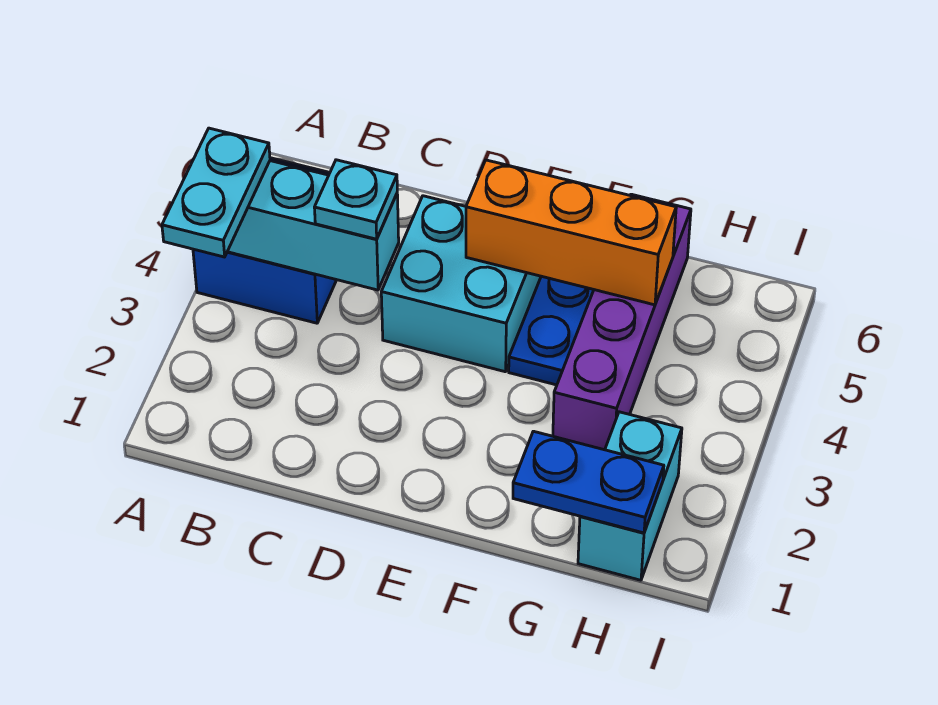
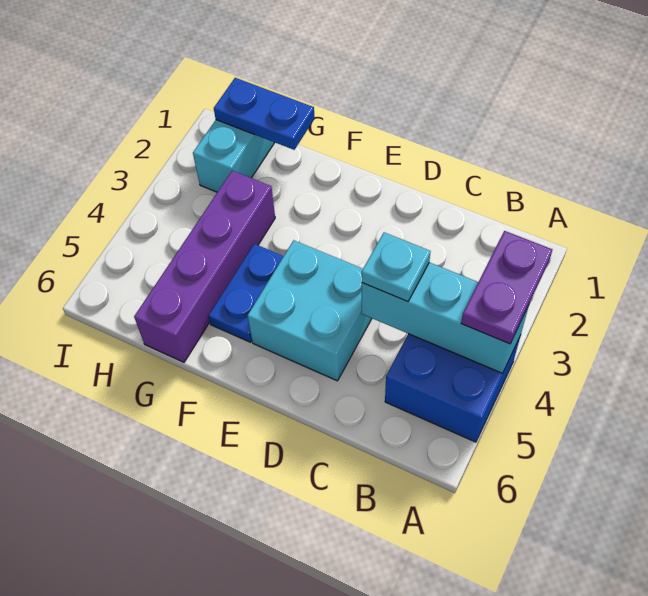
cyan 1x2 plate [162,128,270,257] -> purple 1x2 plate [461,231,552,344]
orange 1x3 brick [466,160,676,305] -> none

